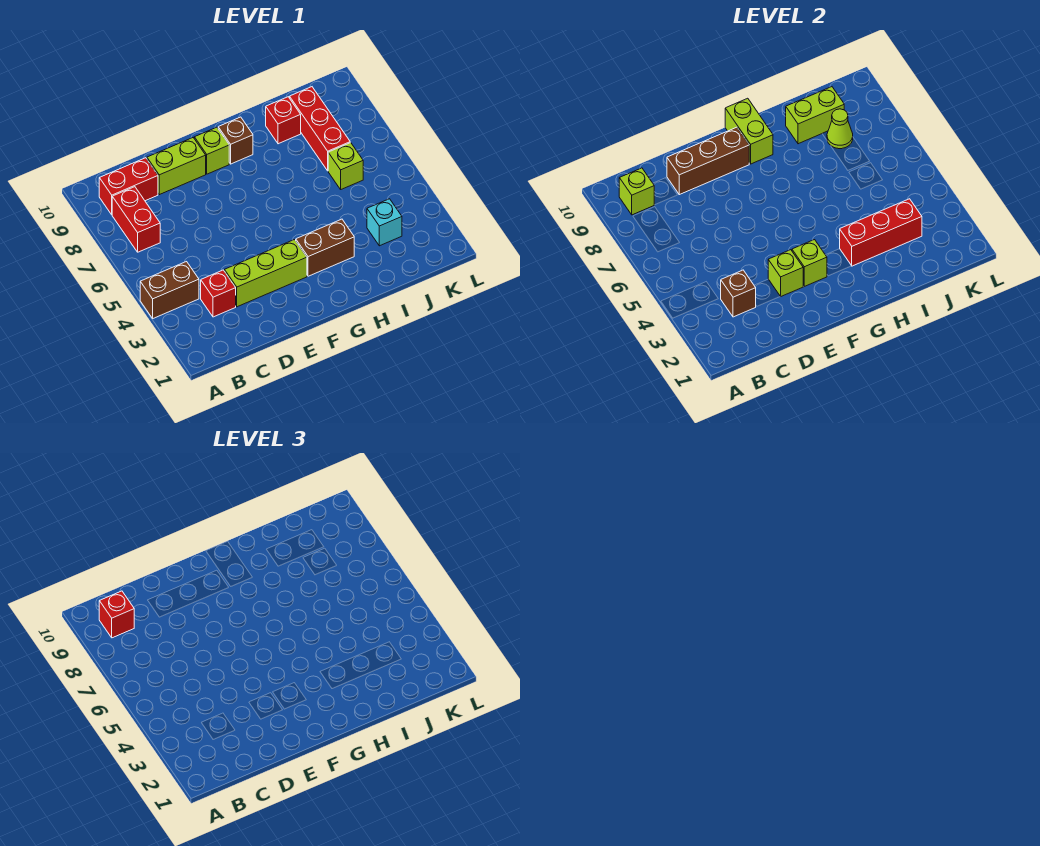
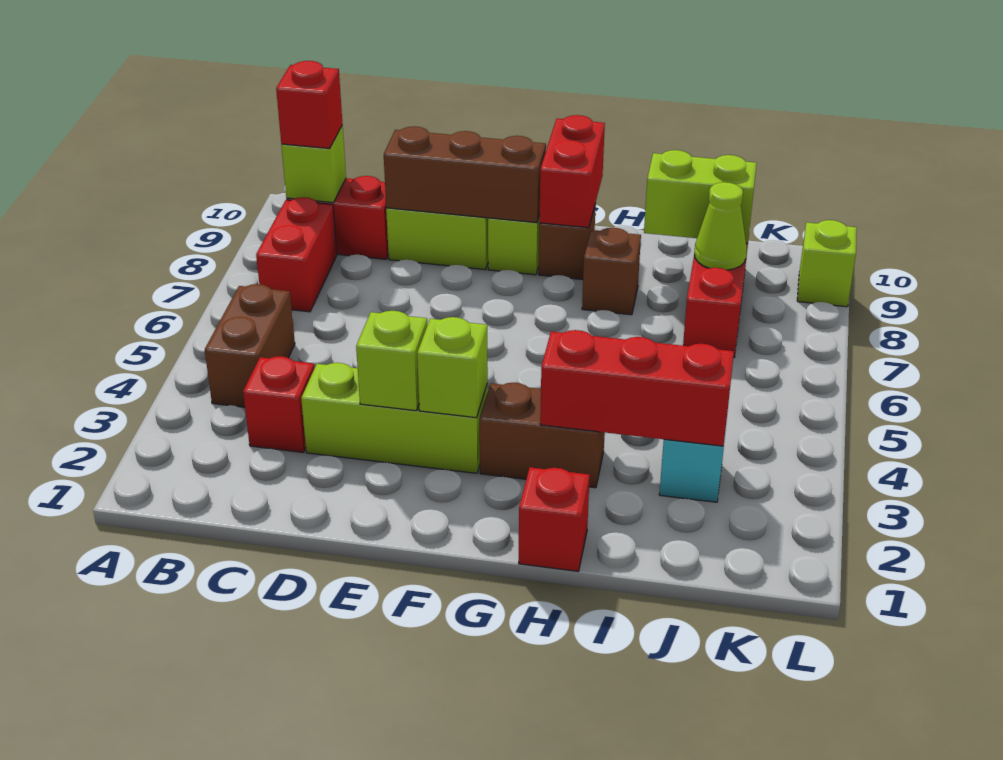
brown 1x2 brick [140,262,199,318] -> brown 1x2 brick turned to [205,284,295,407]
brown 1x1 brick [721,270,756,317] -> brown 1x1 brick moved to [582,228,641,315]
lime 1x2 brick [725,98,773,164] -> red 1x2 brick [539,115,605,228]
red 1x1 brick [266,97,301,144] -> red 1x1 brick moved to [519,467,590,571]
lime 1x1 brick [328,143,363,189] -> lime 1x1 brick moved to [797,220,857,307]

